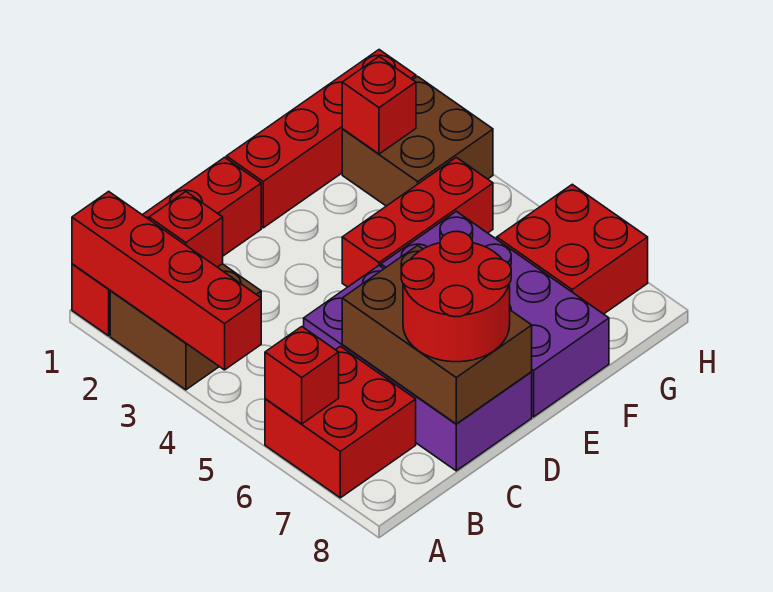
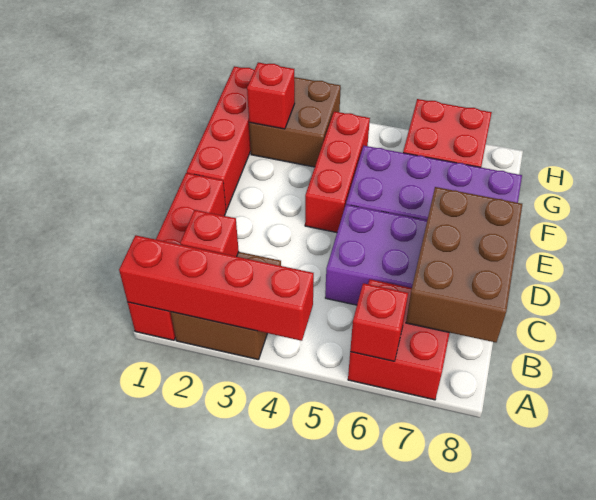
brown 2x3 brick [342,245,532,424] -> brown 2x3 brick turned to [406,187,522,342]
red 2x2 round brick [401,231,511,362] -> none

